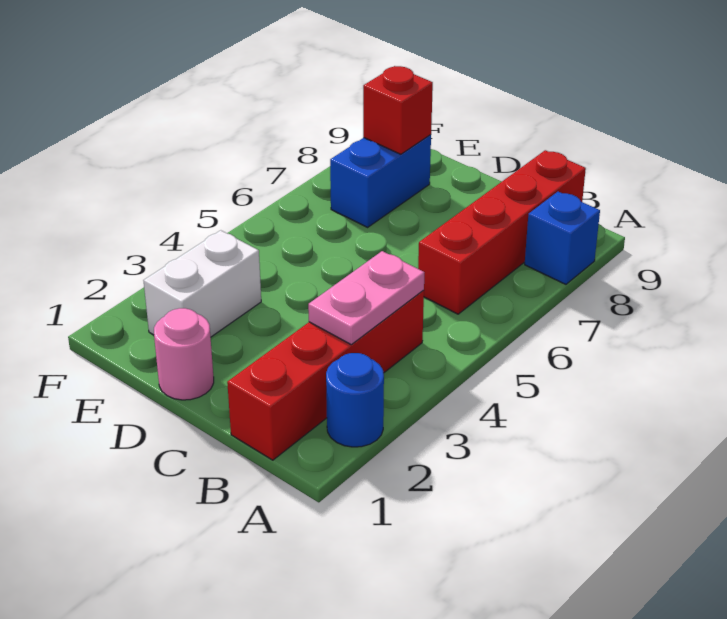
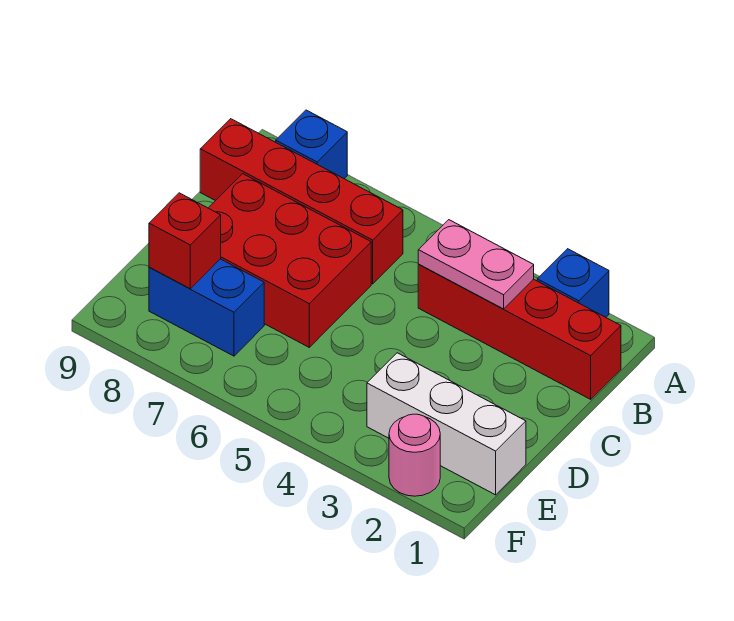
blue 1x1 round brick [326,353,384,447] -> blue 1x1 brick [537,249,609,317]
none -> red 2x3 brick [209,174,371,347]
pink 1x1 round brick [154,308,214,400] -> pink 1x1 round brick moved to [389,414,440,496]
white 1x2 brick [143,230,261,337] -> white 1x3 brick [367,353,526,495]

